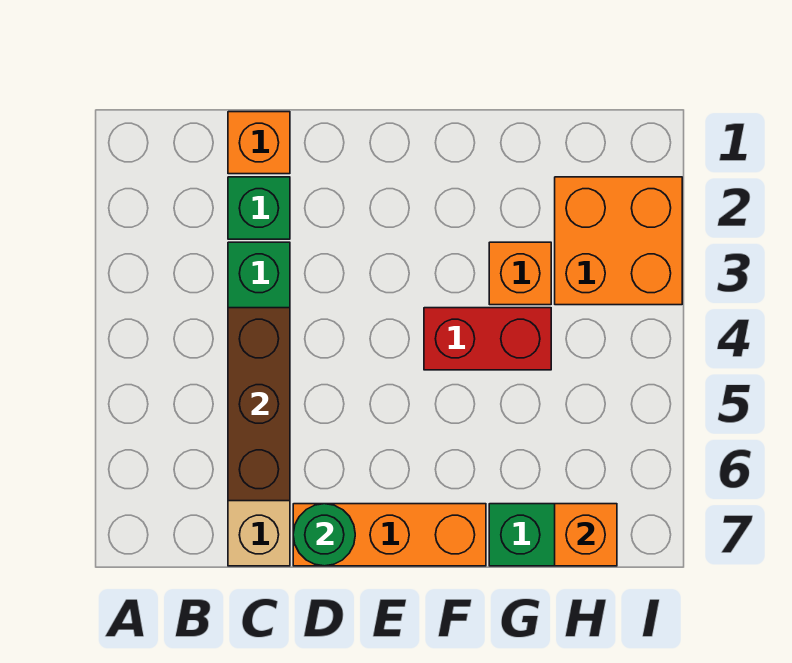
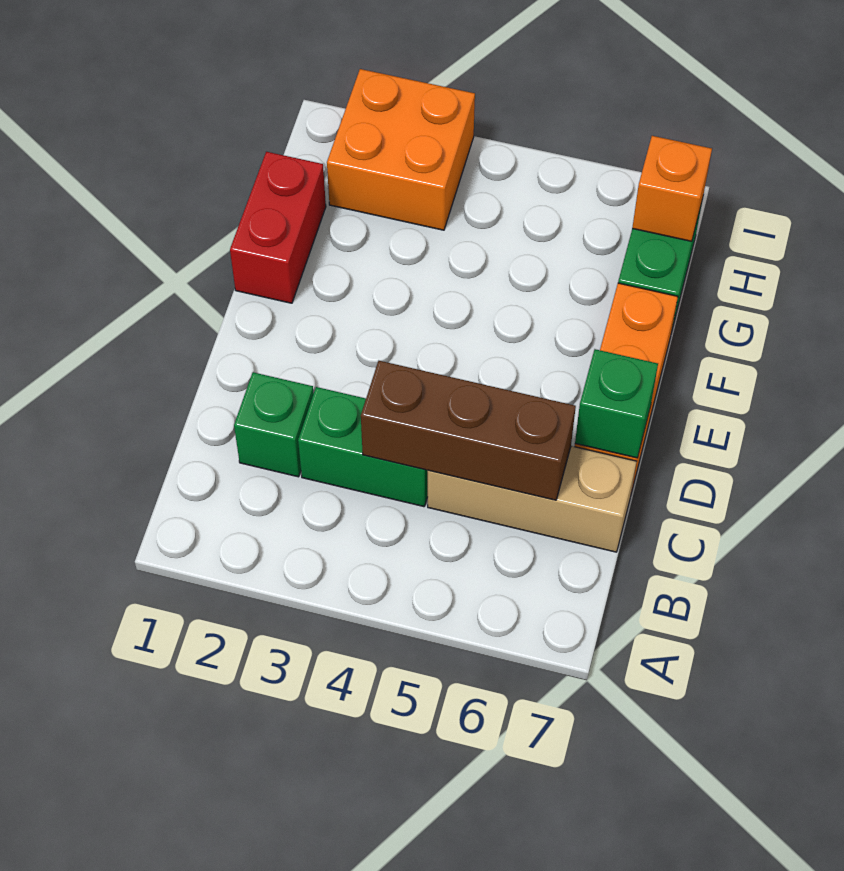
orange 1x1 brick [228,112,290,174] -> none
green 1x1 round brick [293,504,355,566] -> green 1x1 brick [575,349,658,458]
red 1x2 brick [424,308,551,370] -> red 1x2 brick moved to [230,152,326,303]
orange 1x1 brick [489,242,551,305] -> none

